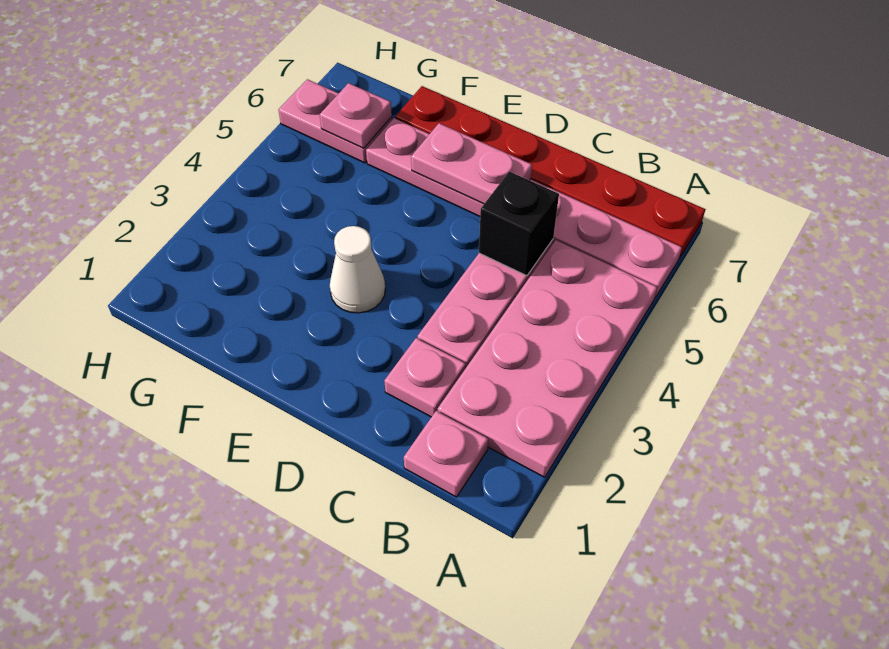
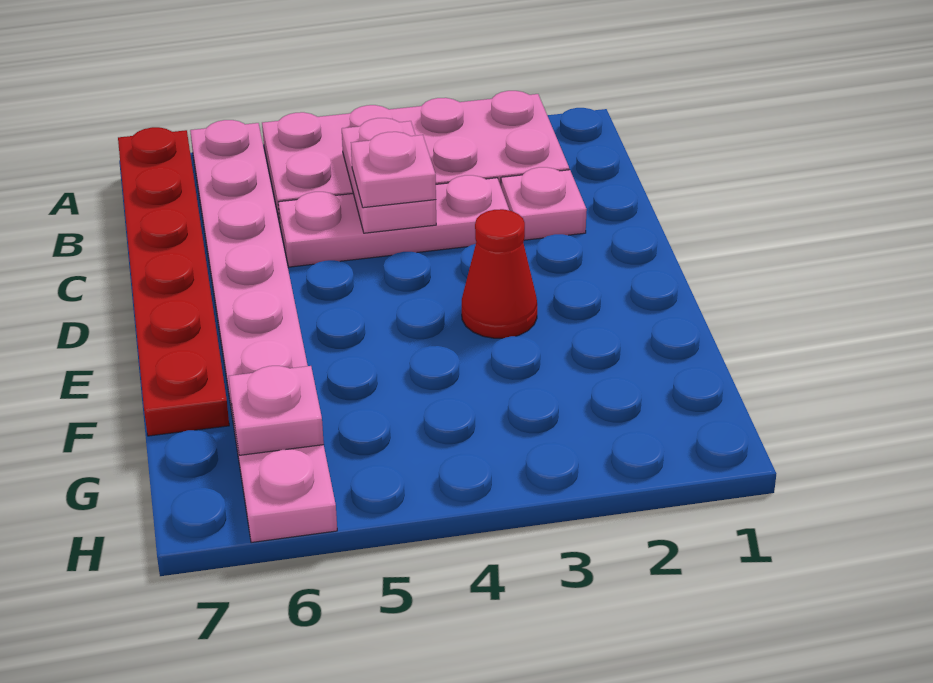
pink 1x1 plate [404,411,488,497] -> pink 1x1 plate moved to [351,132,436,208]
black 1x1 brick [479,172,559,276] -> none
pink 1x2 plate [411,123,532,204] -> pink 1x2 plate moved to [342,118,436,233]
white 1x1 cone [330,226,385,313] -> red 1x1 cone [462,209,537,338]

